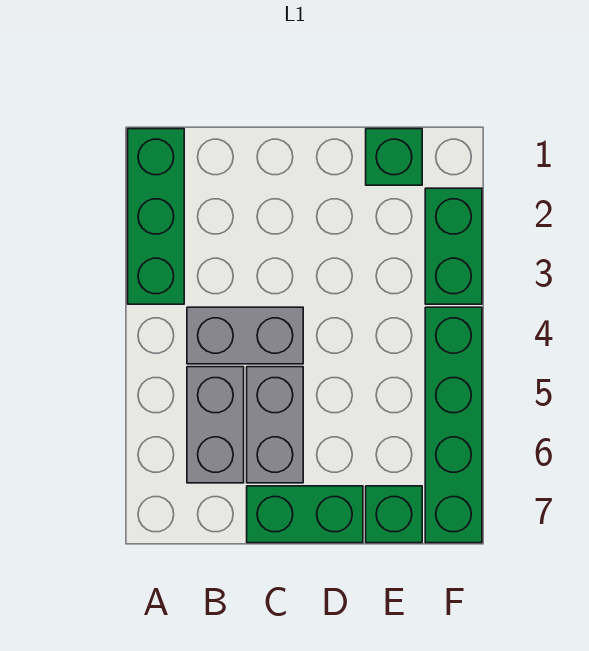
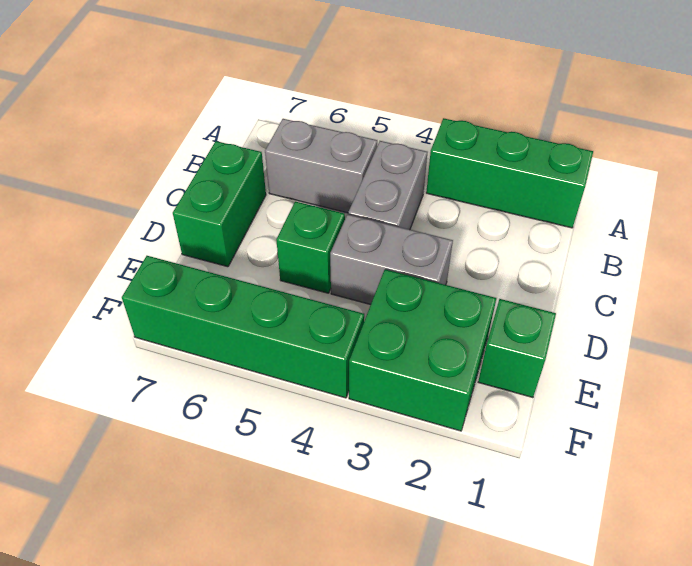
grey 1x2 brick [247,367,303,483] -> grey 1x2 brick moved to [330,214,453,305]
green 1x1 brick [366,486,422,543] -> green 1x1 brick moved to [276,201,345,293]
green 1x2 brick [425,188,482,304] -> green 2x2 brick [349,269,496,431]

